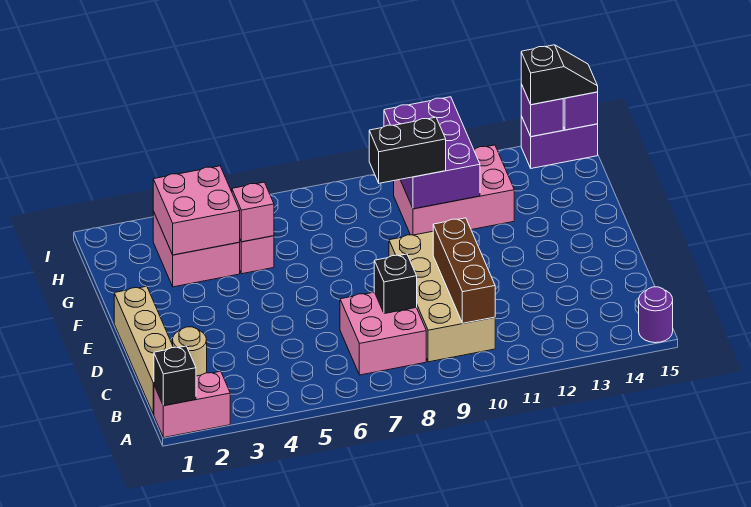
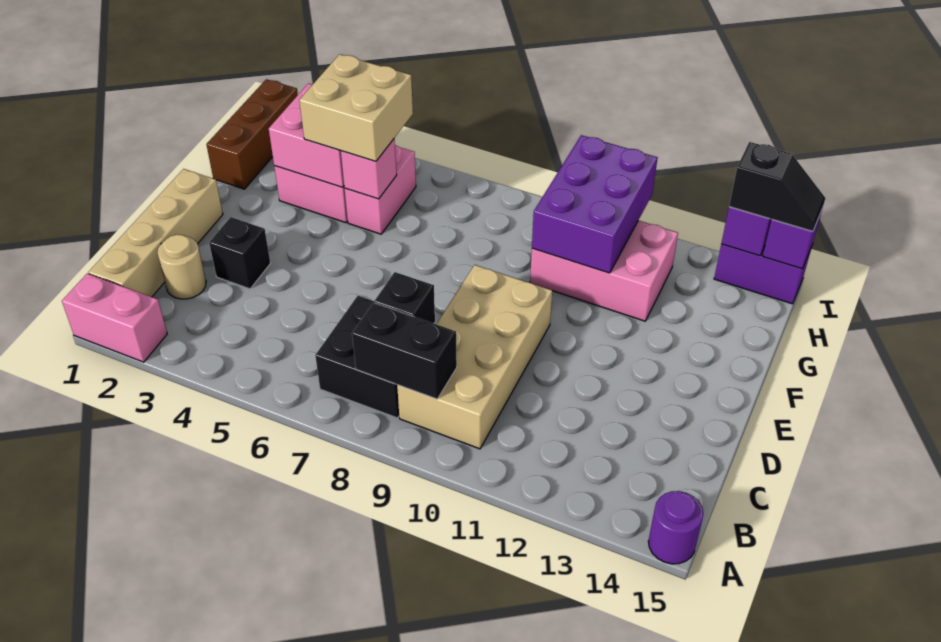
black 1x1 brick [154,346,196,406] -> black 1x1 brick moved to [209,217,270,289]
pink 2x2 brick [340,292,426,375] -> black 2x2 brick [315,296,435,418]
brown 1x3 brick [433,218,495,323] -> brown 1x3 brick moved to [206,79,298,189]
none -> tan 2x2 brick [299,54,413,161]
black 1x2 brick [369,117,446,183] -> black 1x2 brick moved to [352,303,457,399]

